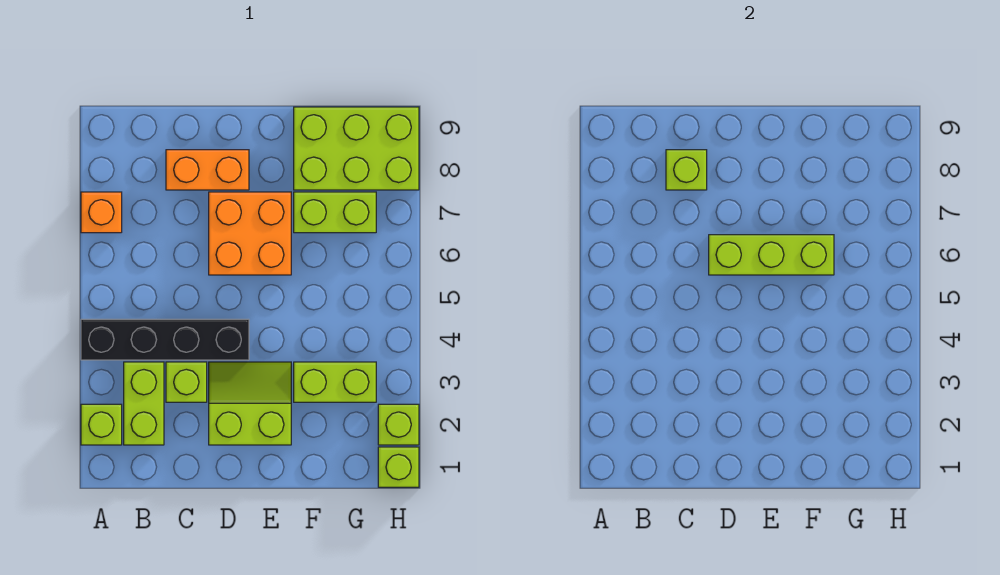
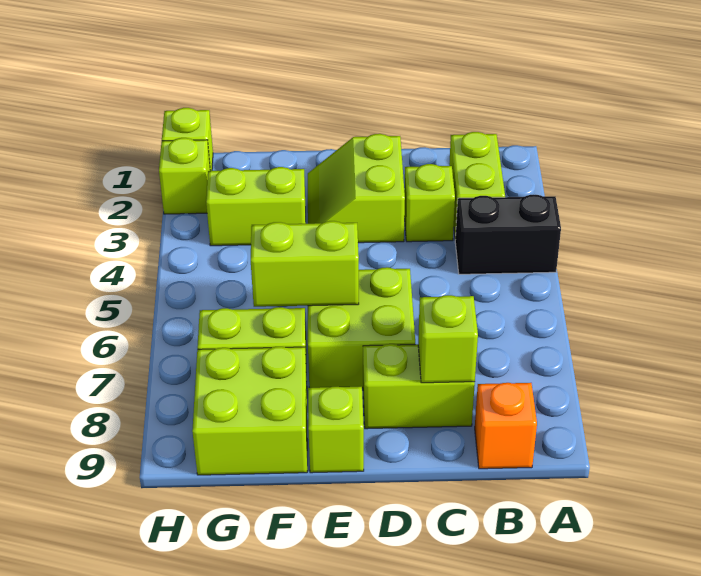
lime 1x1 brick [81,404,122,445] -> lime 1x1 brick moved to [308,387,364,473]
black 1x4 brick [81,319,249,360] -> black 1x2 brick [455,195,561,274]
orange 1x1 brick [81,192,122,233] -> orange 1x1 brick moved to [475,383,537,469]
orange 1x2 brick [166,150,249,190] -> lime 1x2 brick [363,344,475,429]
lime 2x2 slope [209,362,291,445] -> lime 2x2 slope turned to [308,134,405,243]
orange 2x2 brick [209,192,291,275] -> lime 2x2 brick [308,267,415,388]
lime 1x3 brick [709,235,834,275] -> lime 1x2 brick [251,221,359,307]
lime 2x3 brick [294,107,419,190] -> lime 2x2 brick [192,347,307,475]

